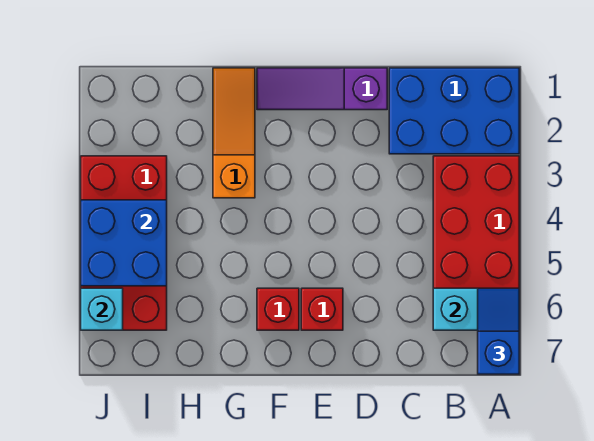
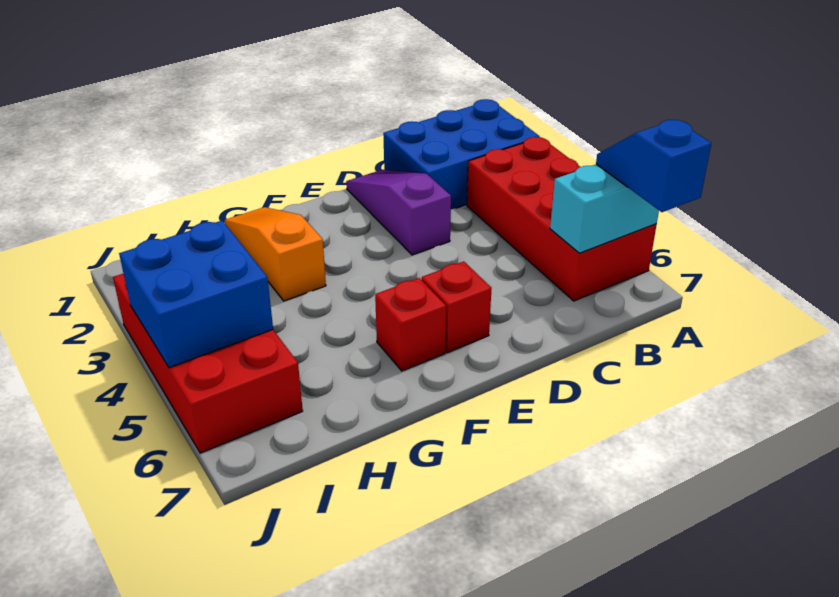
purple 1x3 slope [257,68,387,110] -> purple 1x3 slope turned to [346,170,451,255]
cyan 1x1 brick [81,288,123,330] -> none

